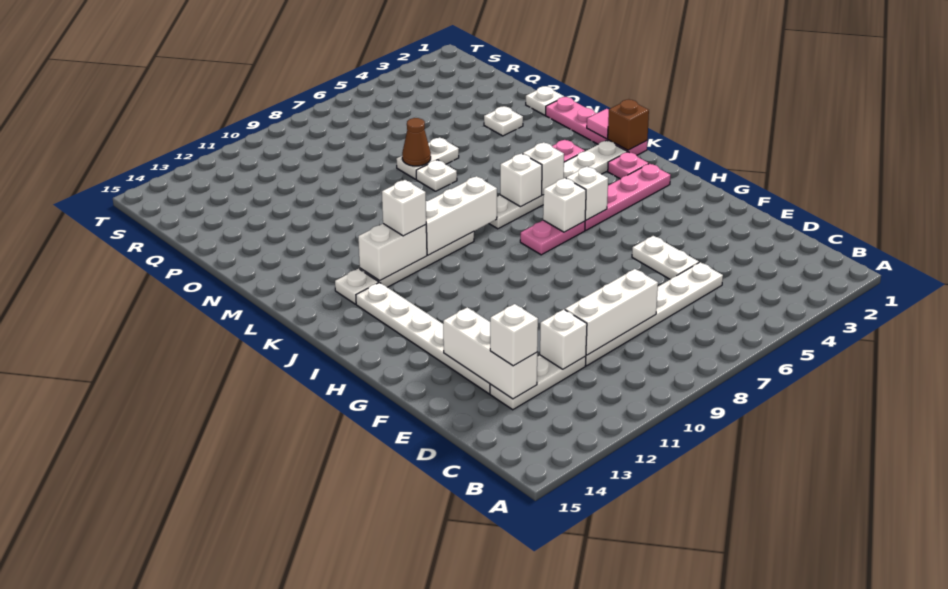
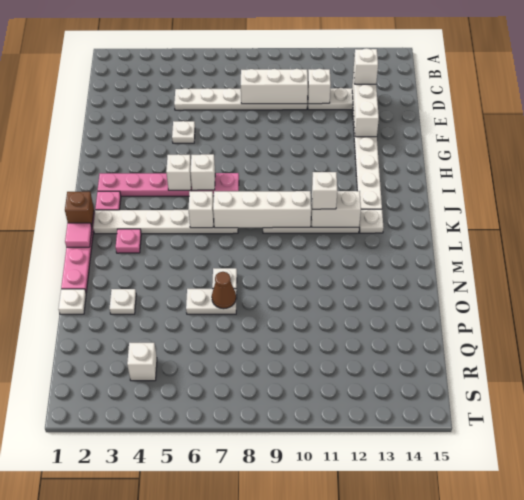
white 1x2 plate [632,236,699,279] -> white 1x1 plate [172,121,195,143]
white 1x1 brick [523,142,564,195] -> white 1x1 brick moved to [127,343,157,381]
white 1x3 brick [426,176,497,255] -> white 1x4 brick [213,191,311,228]

